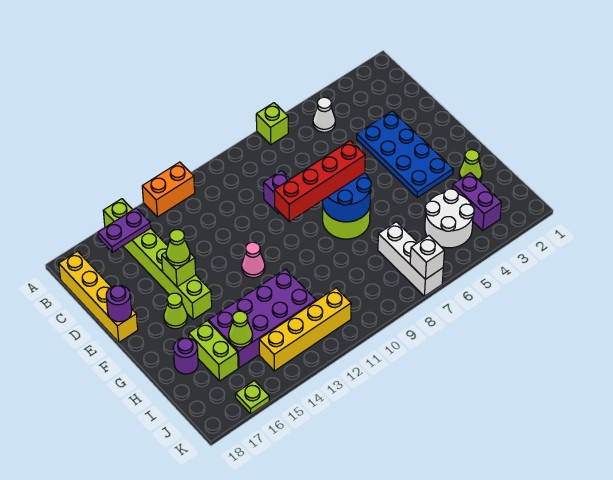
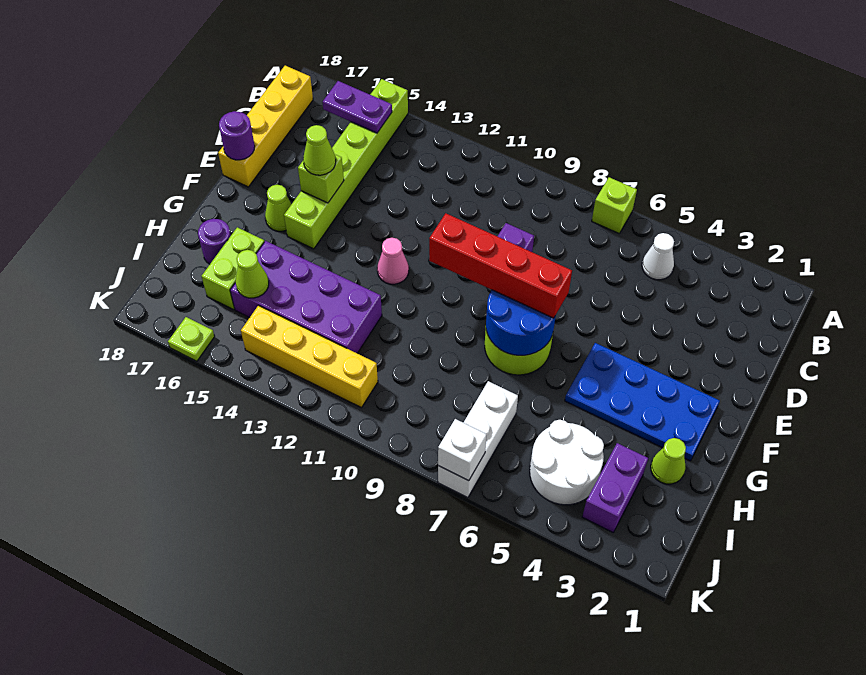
orange 1x2 brick [142,162,195,217] -> none
blue 2x4 plate [357,111,453,197] -> blue 2x4 plate turned to [565,343,720,461]

